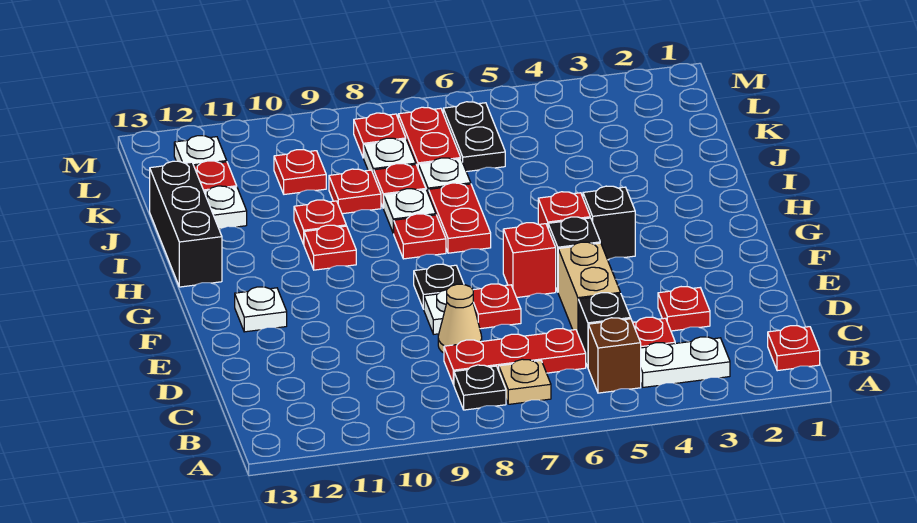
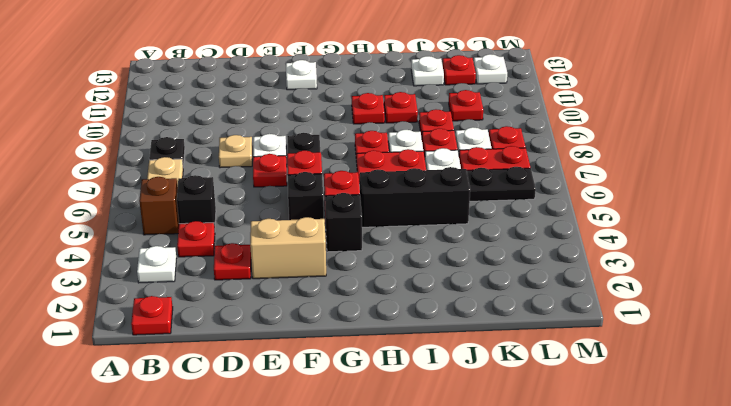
white 1x2 plate [641,337,730,387] -> white 1x1 plate [137,246,177,283]
red 1x3 plate [444,329,586,385] -> none
tan 1x2 brick [558,242,620,333] -> tan 1x2 brick moved to [250,217,326,279]
tan 1x1 cone [438,284,482,353] -> tan 1x1 plate [219,135,252,168]
black 1x3 brick [150,161,222,287] -> black 1x3 brick moved to [360,167,470,227]

